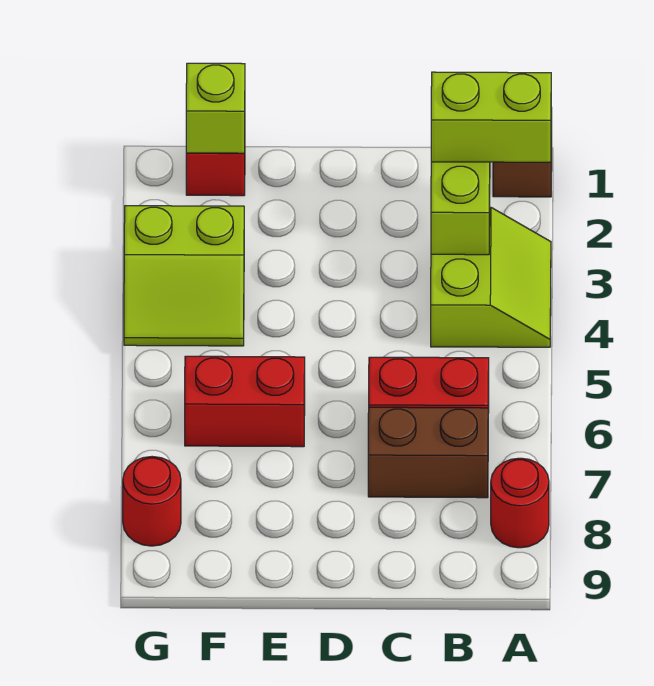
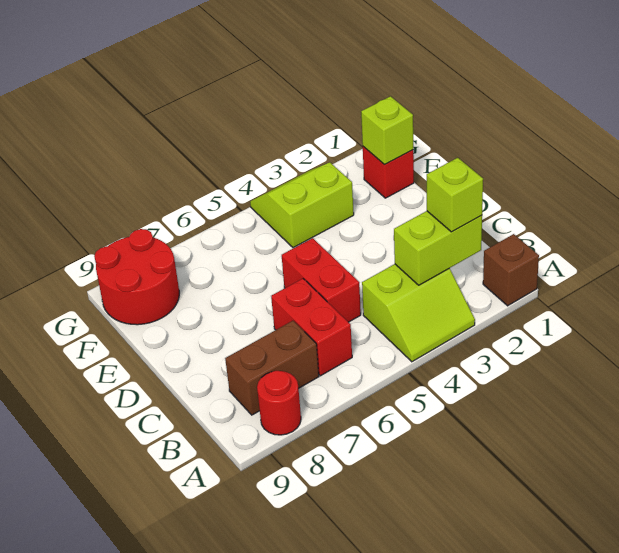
lime 1x2 brick [431,72,551,162] -> lime 1x1 brick [427,158,483,232]
brown 1x2 brick [368,407,488,498] -> brown 1x2 brick turned to [225,321,319,415]
red 1x2 brick [185,356,305,447] -> red 1x2 brick moved to [282,238,361,322]
lime 2x2 slope [124,206,244,346] -> lime 2x2 slope turned to [250,162,354,248]
red 1x1 round brick [123,457,181,546] -> red 2x2 round brick [94,229,179,325]

